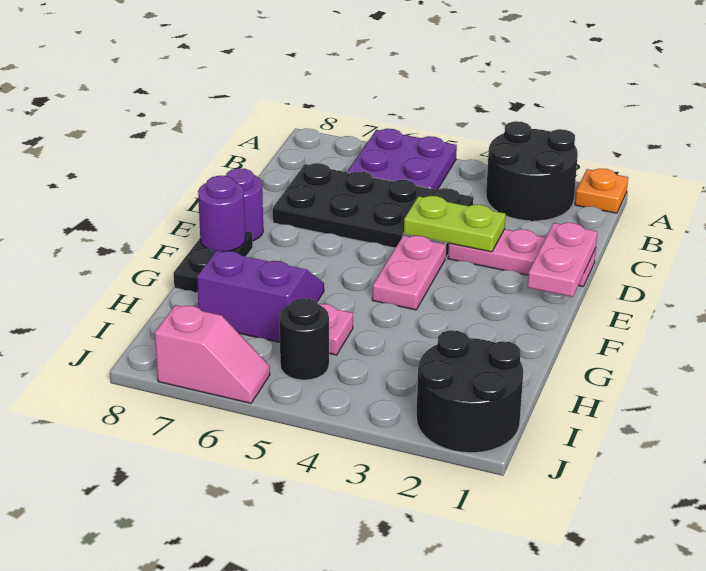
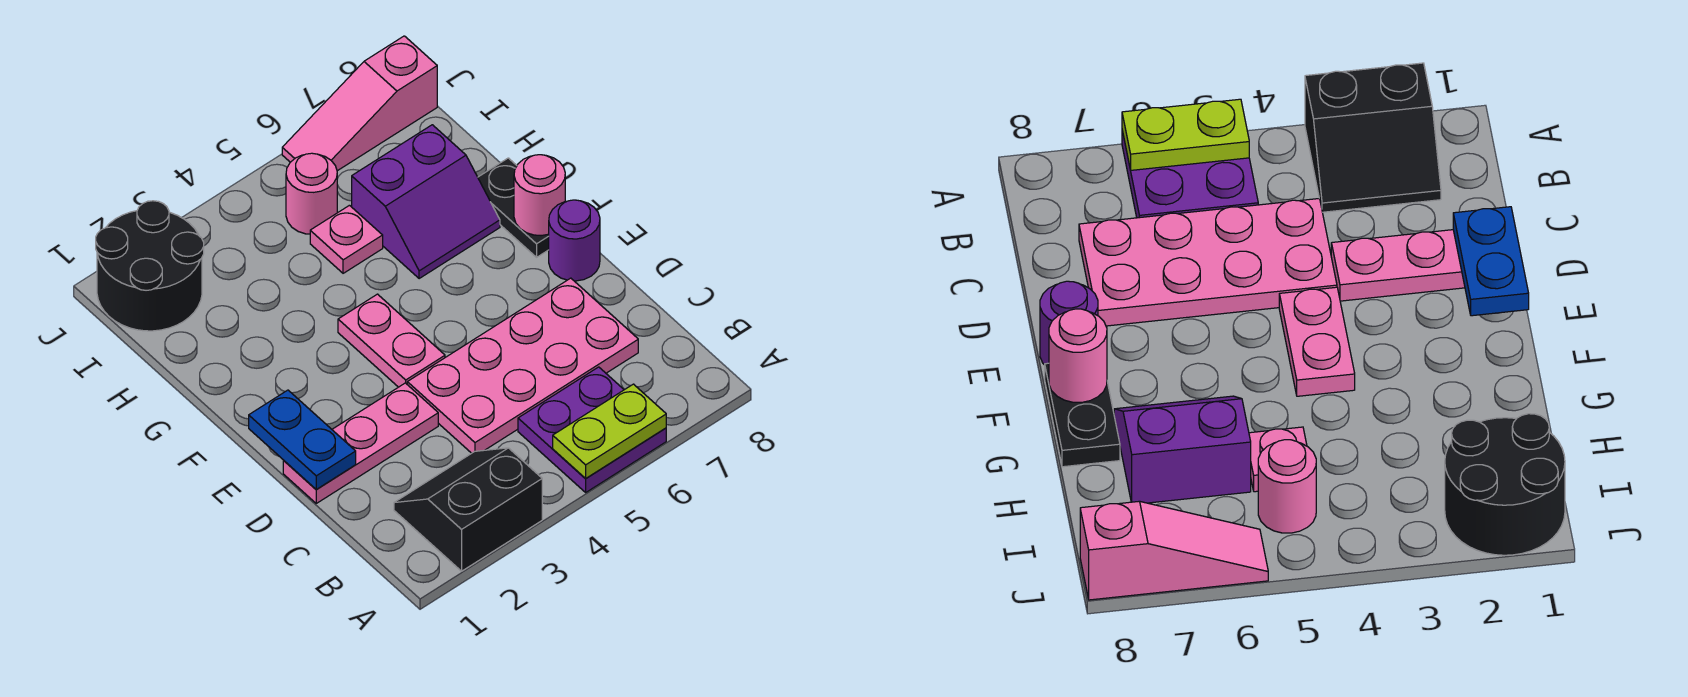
orange 1x1 plate [575,169,628,213] -> none
black 2x2 round brick [486,121,578,221] -> black 2x2 slope [394,448,542,571]
black 2x4 plate [273,163,473,258] -> pink 2x4 plate [407,278,638,453]
pink 1x2 plate [528,223,597,297] -> blue 1x2 plate [249,390,356,490]
lime 1x2 plate [404,196,506,252] -> lime 1x2 plate moved to [553,384,666,479]
purple 1x1 round brick [198,176,245,252] -> pink 1x1 round brick [514,155,565,236]
black 1x1 round brick [279,298,329,380] -> pink 1x1 round brick [286,153,337,234]
pink 1x2 slope [155,305,270,403] -> pink 1x3 slope [282,36,437,171]

